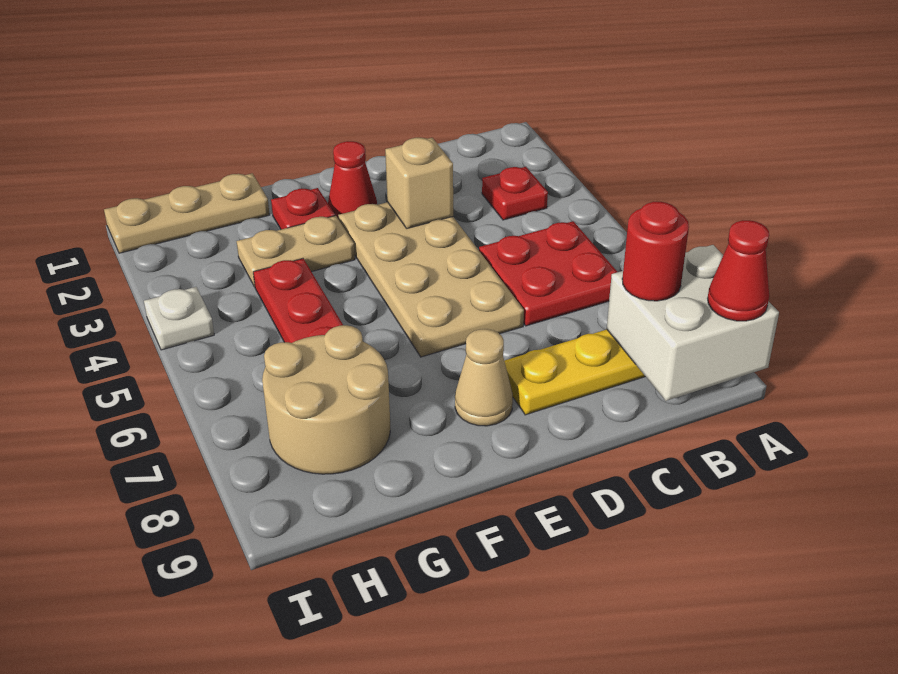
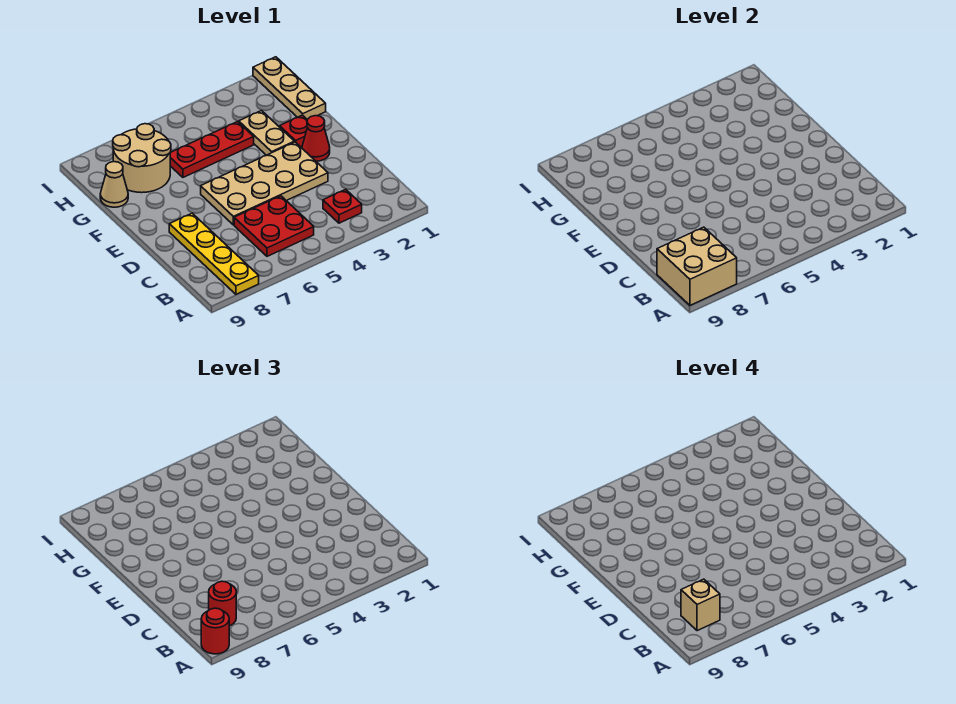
white 2x2 brick [607,245,779,401] -> tan 2x2 brick [657,227,737,305]
red 1x1 cone [708,220,769,321] -> red 1x1 round brick [201,608,229,654]
tan 1x1 brick [385,138,453,229] -> tan 1x1 brick moved to [681,579,720,631]
tan 1x1 cone [455,329,513,426] -> tan 1x1 cone moved to [100,162,128,207]
white 1x1 plate [144,287,214,350] -> none

